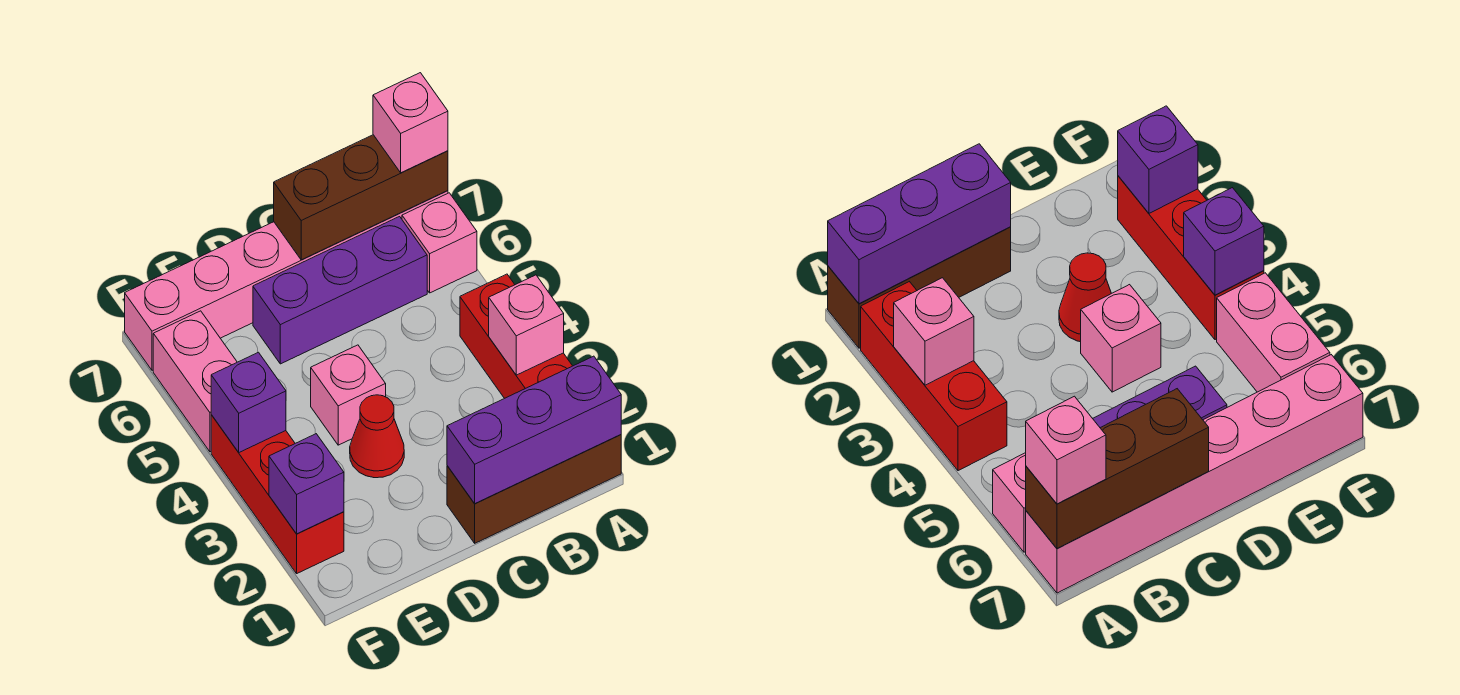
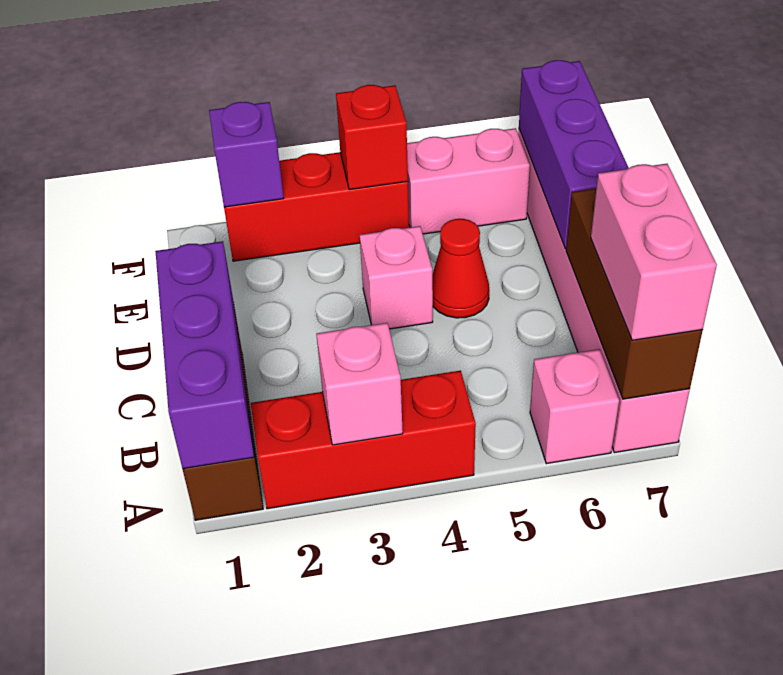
pink 1x1 brick [373,73,448,173] -> pink 1x2 brick [591,164,717,340]
purple 1x3 brick [253,217,427,364] -> purple 1x3 brick moved to [519,60,629,249]
red 1x1 cone [350,395,404,478] -> red 1x1 cone moved to [432,219,489,318]
purple 1x1 brick [211,352,286,452] -> red 1x1 brick [336,85,408,190]

